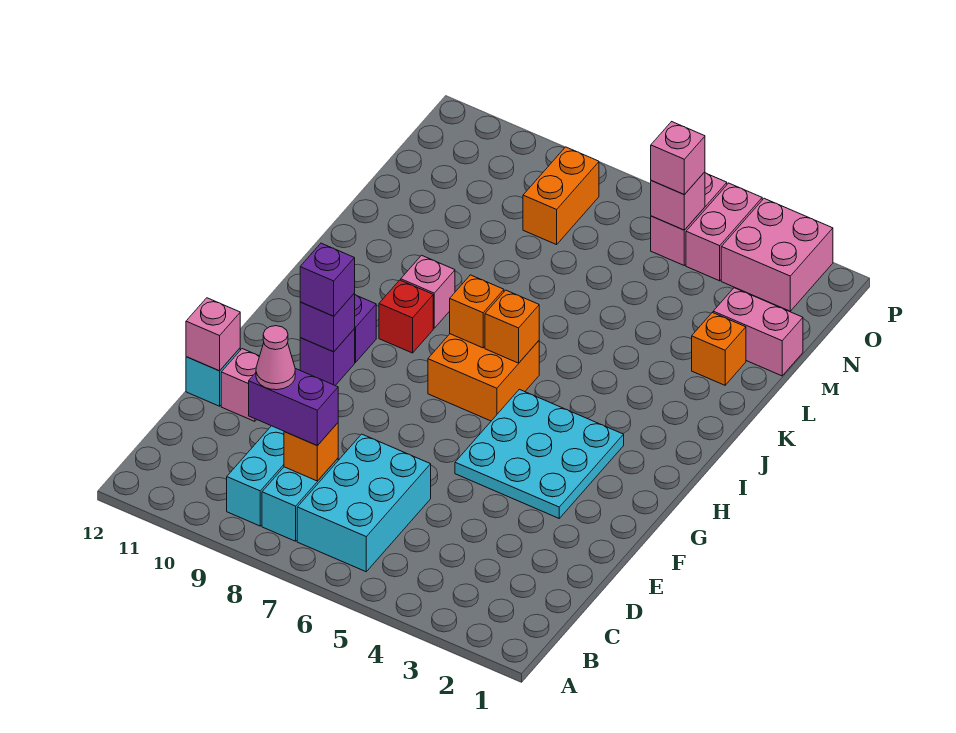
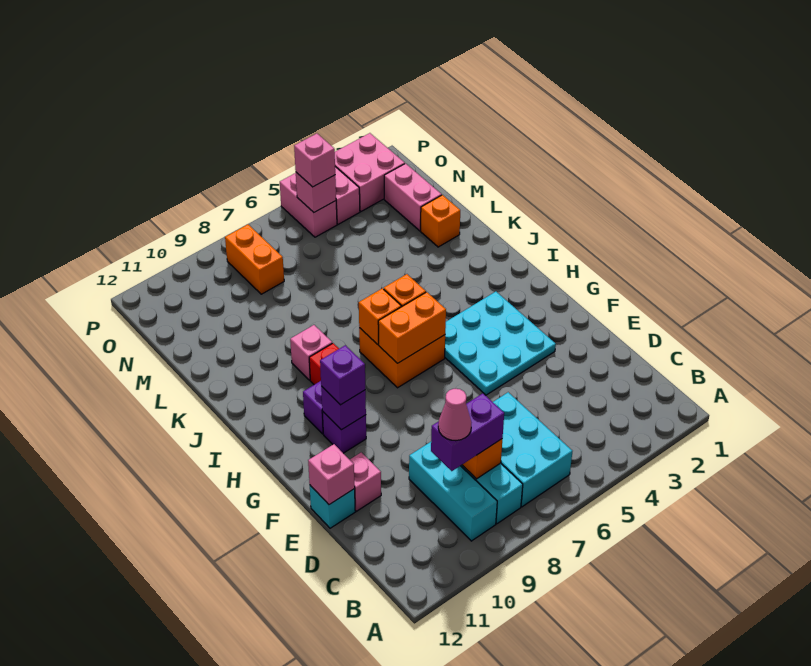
none -> orange 1x2 brick [378,292,446,363]
pink 1x2 brick [713,288,803,376] -> pink 1x2 brick turned to [384,164,442,231]

